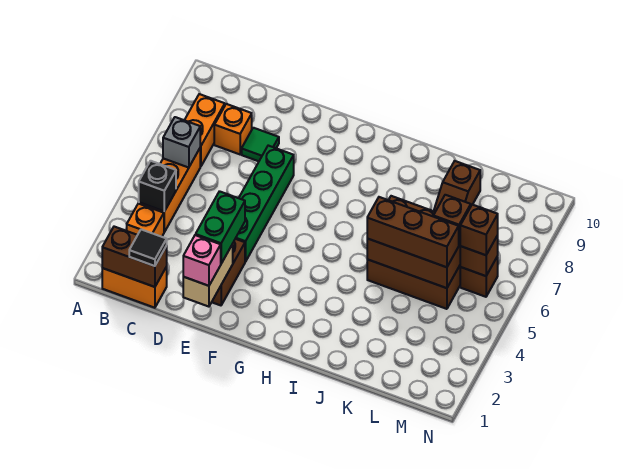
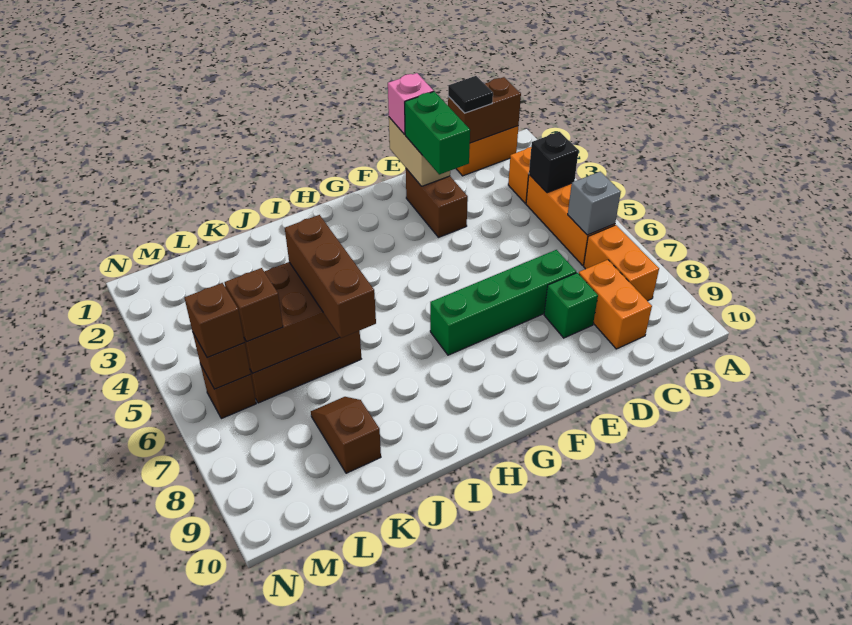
orange 1x1 brick [214,104,252,154] -> orange 1x2 brick [579,260,652,349]
green 1x1 tile [242,128,279,161] -> green 1x1 brick [544,273,598,338]
green 1x4 brick [235,146,294,262] -> green 1x4 brick turned to [430,250,576,355]
brown 1x3 brick [367,197,459,267] -> brown 1x3 brick turned to [285,215,376,338]

